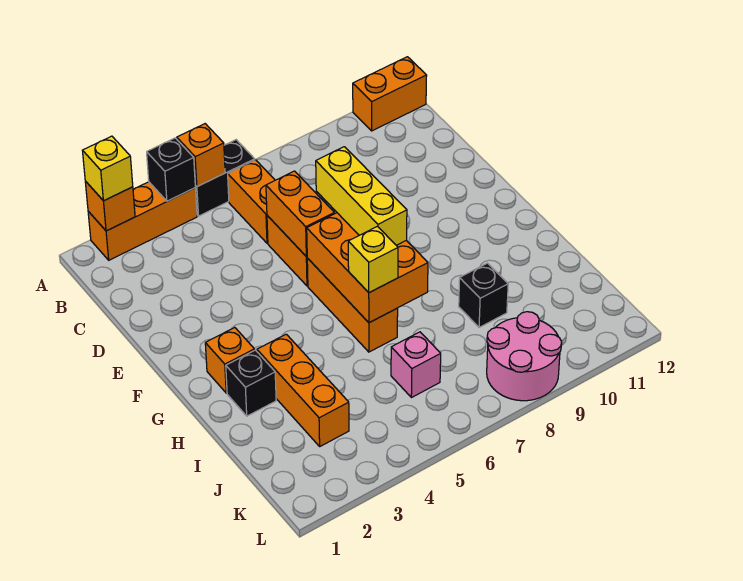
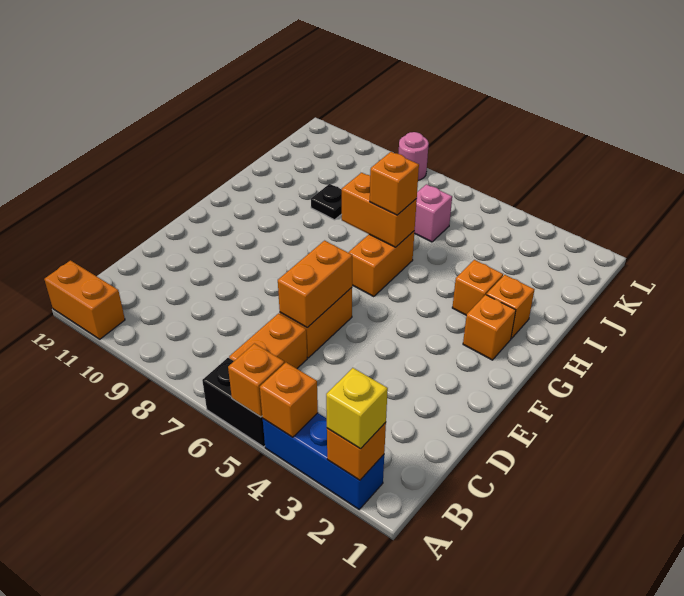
orange 1x3 brick [88,182,197,260] -> blue 1x3 brick [263,413,384,509]
black 1x1 brick [147,138,195,201] -> orange 1x1 brick [260,363,318,437]
yellow 1x3 brick [316,147,407,245] -> none
orange 1x3 brick [307,258,398,352] -> orange 1x2 brick [348,231,415,297]
orange 2x3 brick [307,213,428,323] -> orange 1x2 brick [342,173,417,247]
black 1x1 brick [226,350,276,416] -> orange 1x1 brick [486,275,534,339]
orange 1x3 brick [257,334,349,446] -> orange 1x1 brick [452,260,503,315]
yellow 1x1 brick [348,226,398,293] -> orange 1x1 brick [370,152,419,215]
black 1x1 brick [459,263,508,327] -> black 1x1 plate [311,184,342,220]
pink 2x2 round brick [487,312,562,401] -> pink 1x1 round brick [399,132,429,180]

